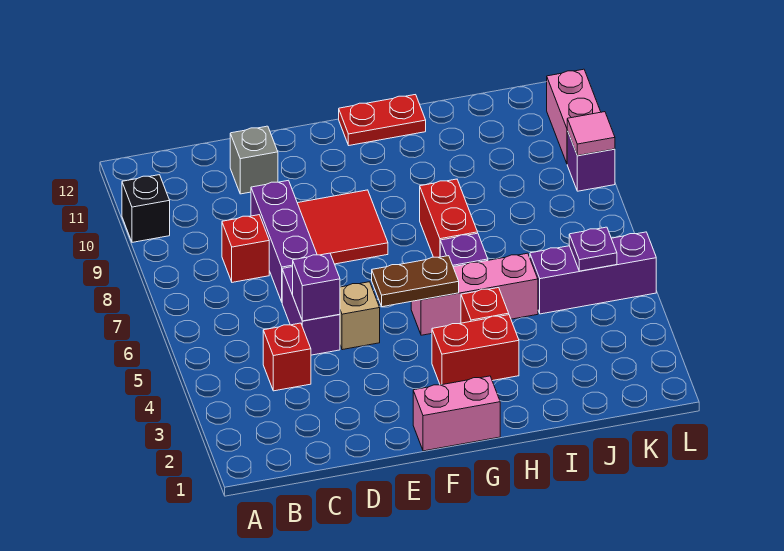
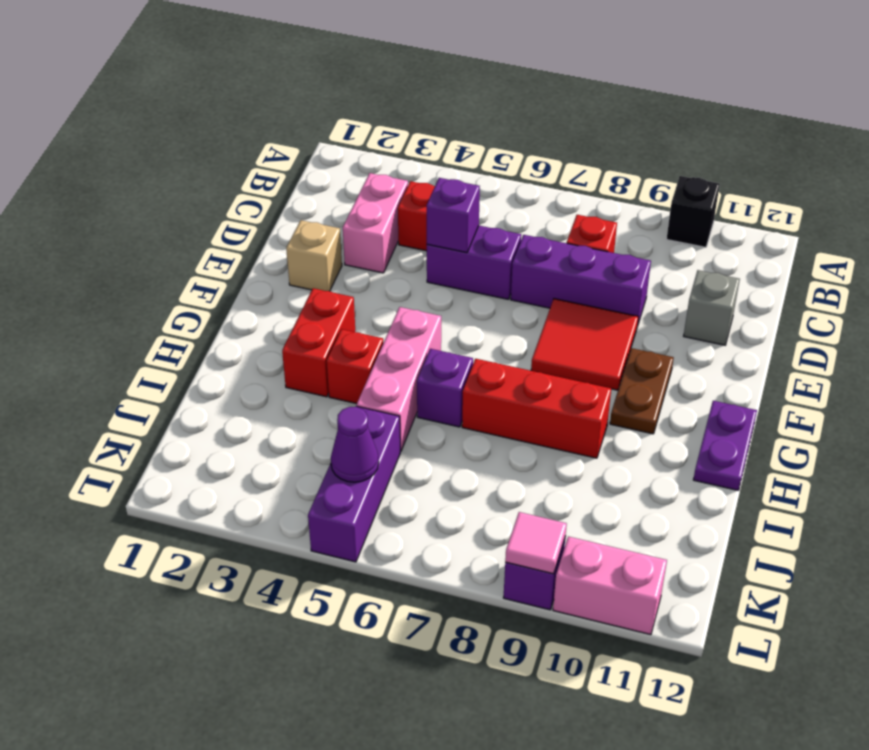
tan 1x1 brick [340,282,380,350] -> tan 1x1 brick moved to [286,220,342,291]
pink 1x2 brick [413,376,500,451] -> pink 1x2 brick moved to [343,173,408,273]
brown 1x2 plate [372,256,459,307] -> brown 1x2 plate moved to [610,348,674,434]
red 1x2 plate [339,95,426,145] -> purple 1x2 plate [693,401,757,490]
red 1x2 brick [420,179,478,257] -> red 1x3 brick [462,359,611,458]
purple 1x1 plate [569,227,617,271] -> purple 1x1 cone [331,407,379,482]

